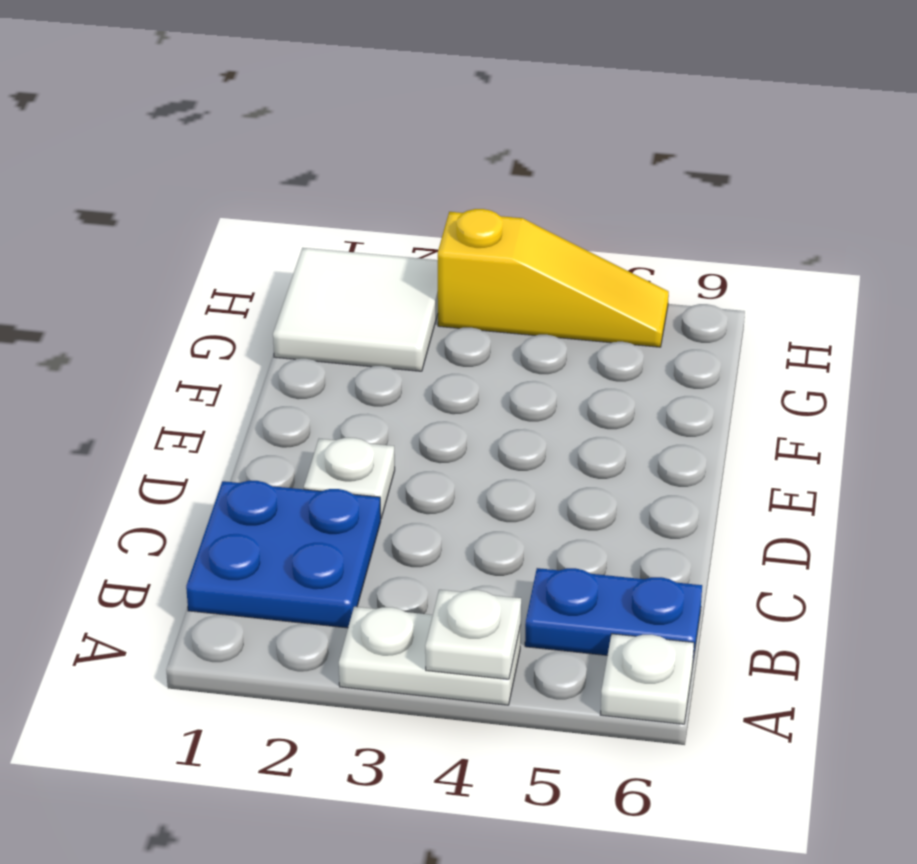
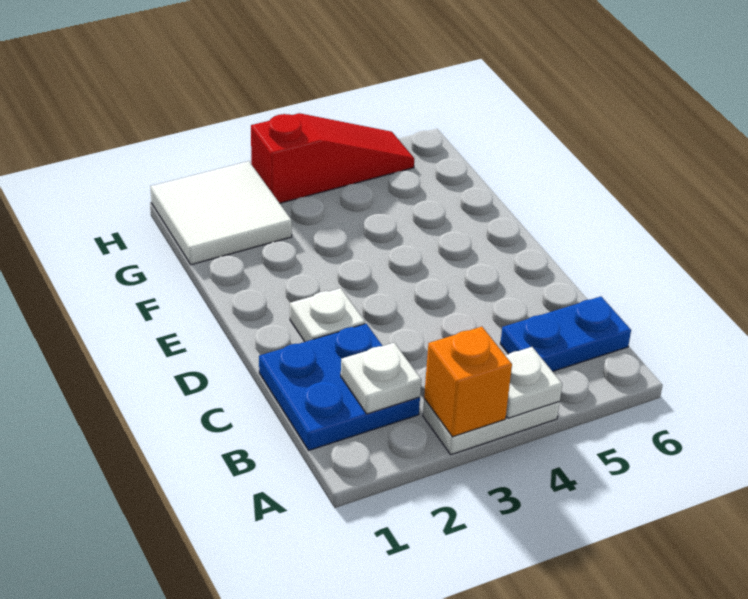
none -> orange 1x1 brick [424,327,512,437]
white 1x1 plate [600,634,694,724] -> white 1x1 plate moved to [341,343,421,414]
yellow 1x3 slope [438,209,669,347] -> red 1x3 slope [251,113,414,203]

